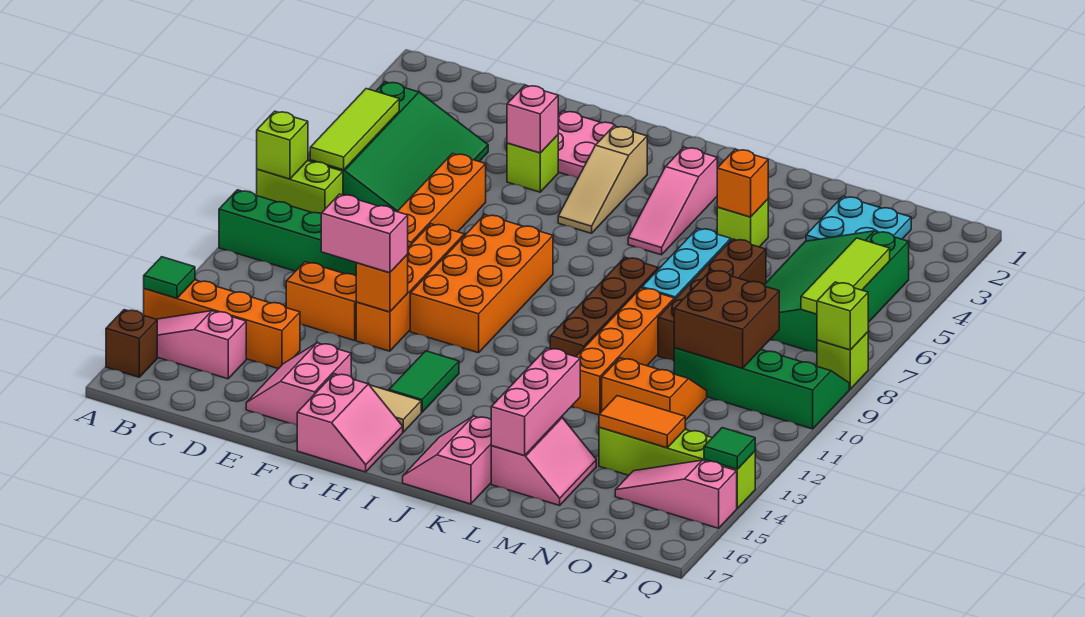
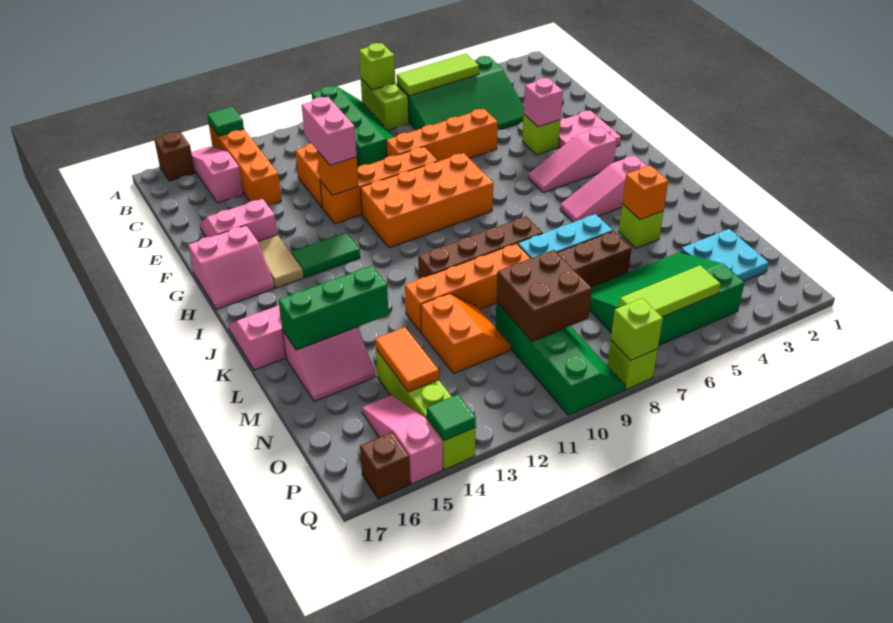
tan 1x3 slope [558,126,647,233] -> pink 1x3 slope [529,127,617,193]
pink 1x3 brick [491,348,580,455] -> green 1x3 brick [279,266,389,350]
none -> brown 1x1 brick [360,432,410,499]

